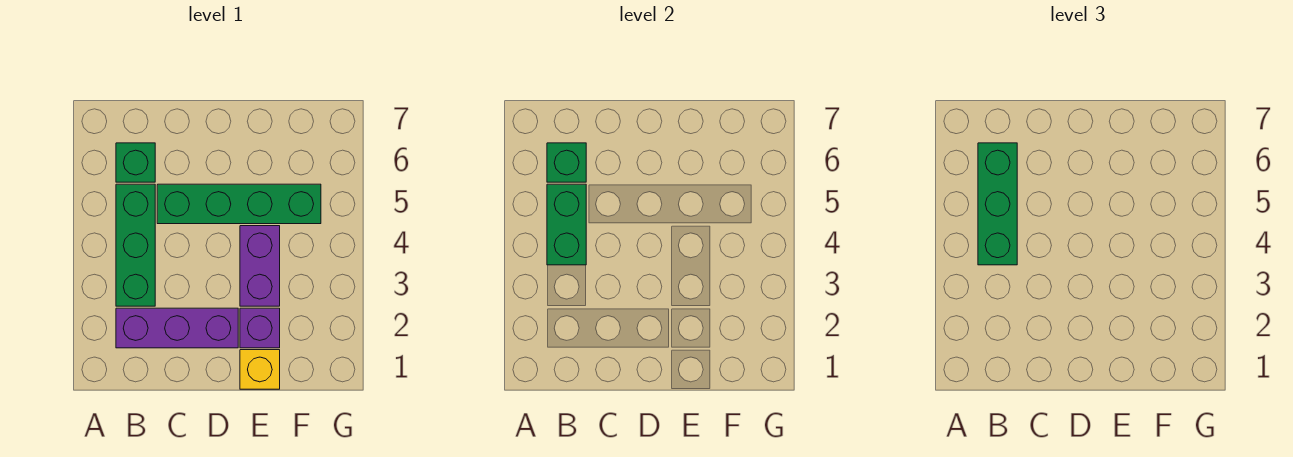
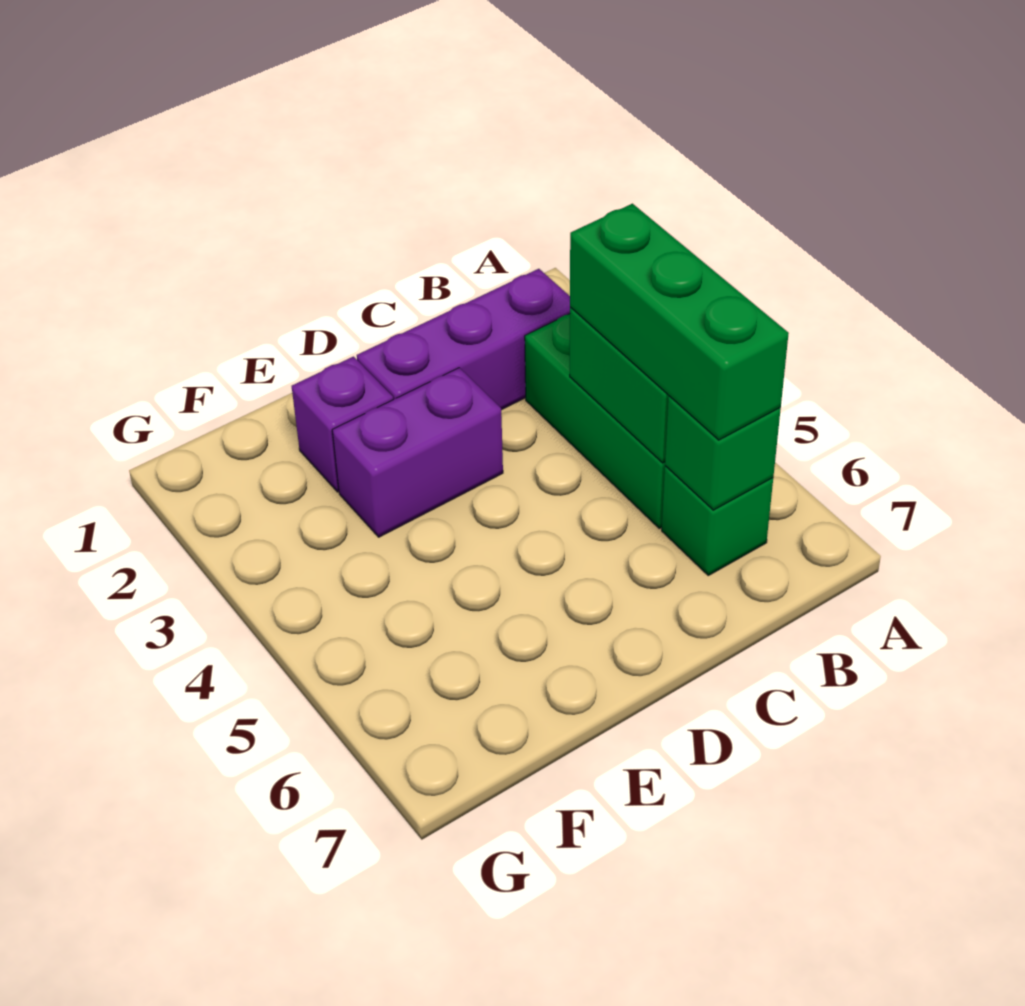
green 1x4 brick [157,184,321,224] -> none
yellow 1x1 brick [240,350,280,389] -> none
purple 1x2 brick [240,226,280,306] -> purple 1x2 brick turned to [332,368,503,537]

